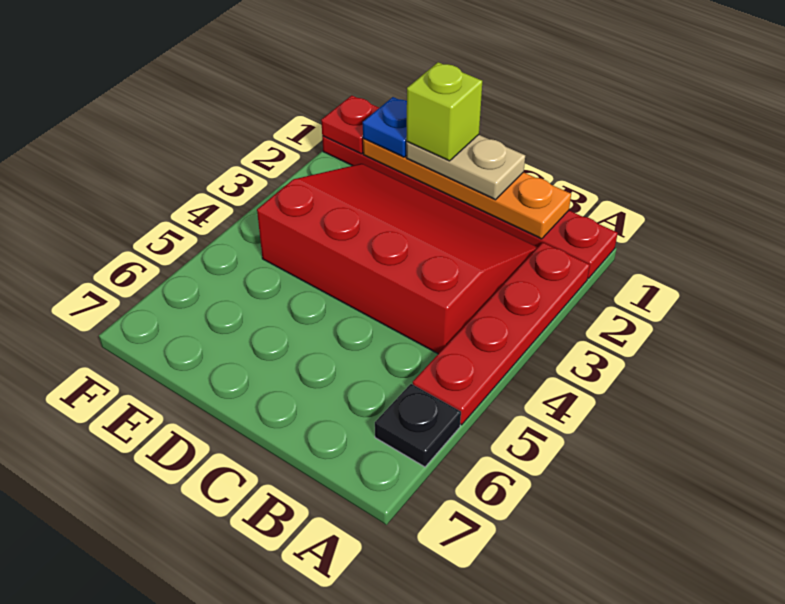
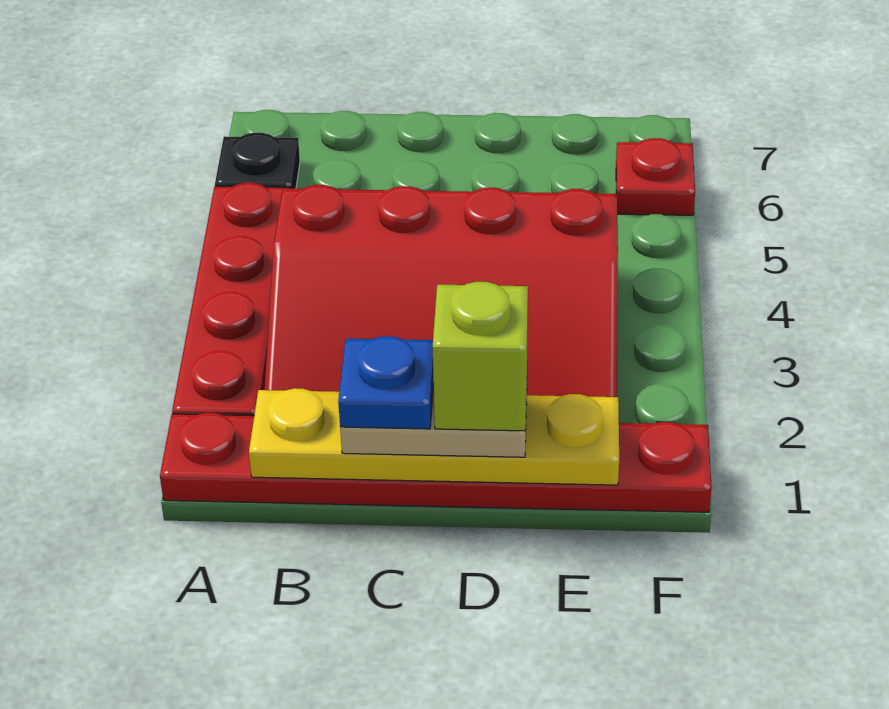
orange 1x4 plate [363,139,571,239] -> yellow 1x4 plate [249,388,619,485]
blue 1x1 plate [363,97,407,157] -> blue 1x1 plate moved to [338,336,434,429]
red 1x1 plate [321,95,379,154] -> red 1x1 plate moved to [616,138,695,215]

